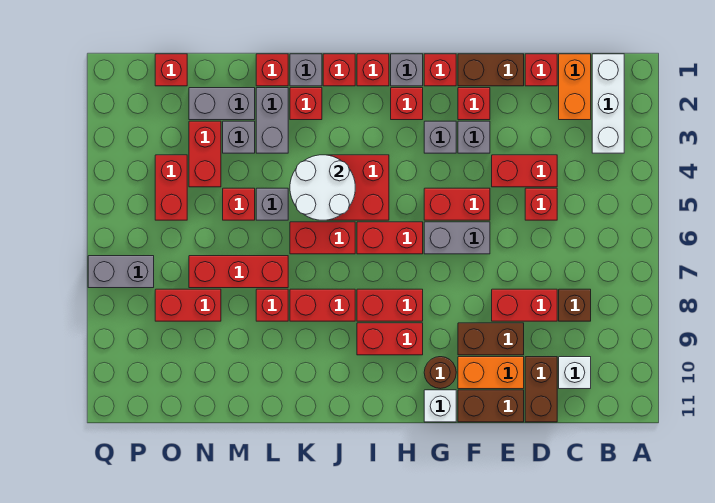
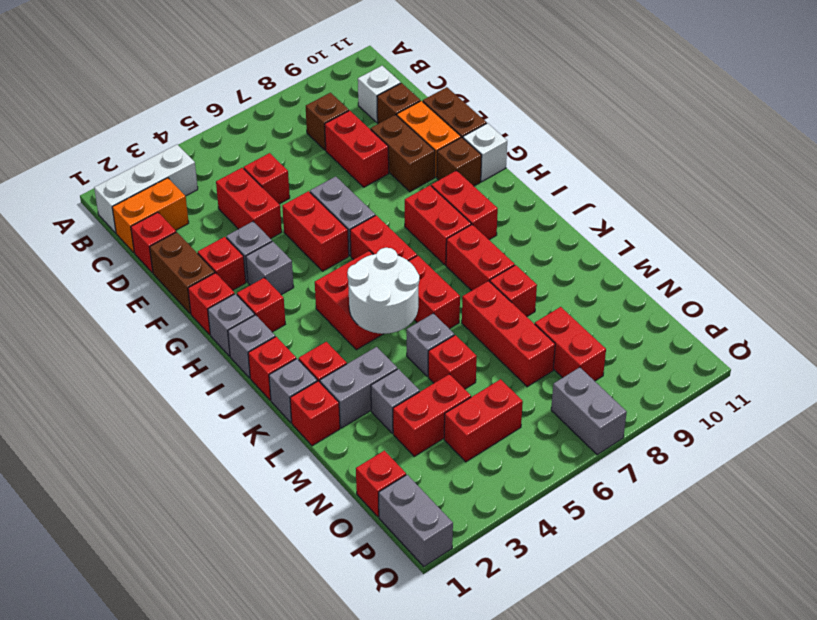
brown 1x2 brick [525,357,557,422] -> brown 1x1 brick [377,83,420,124]
brown 1x1 round brick [424,357,456,389] -> brown 1x1 brick [437,137,482,186]
red 1x1 brick [357,54,389,86] -> grey 1x1 brick [228,315,275,378]
grey 1x2 brick [189,88,255,120] -> grey 1x2 brick moved to [379,475,453,567]

